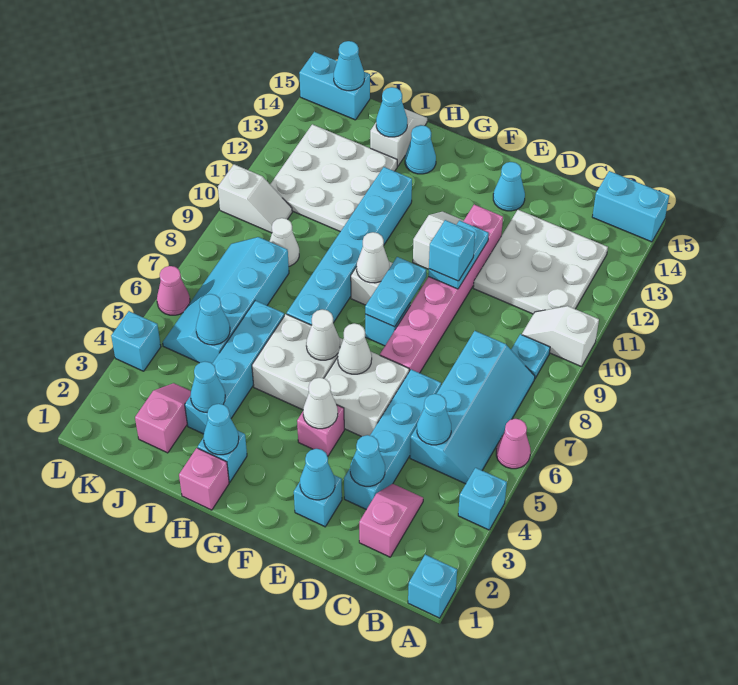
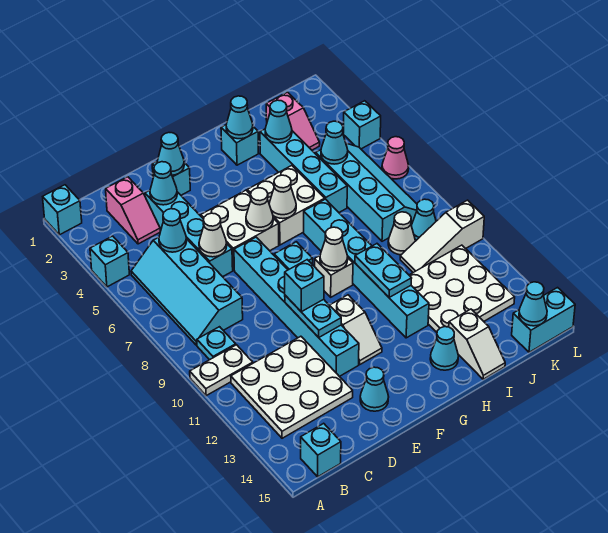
pink 1x1 cone [496,419,531,469] -> none
white 1x2 slope [522,306,599,367] -> white 1x2 plate [190,345,253,396]
cyan 1x2 brick [592,171,669,242] -> cyan 1x1 brick [301,423,341,477]
pink 1x6 brick [380,205,503,373] -> cyan 1x6 brick [234,237,359,377]
pink 1x1 brick [297,405,344,456] -> none
white 1x1 cone [303,378,338,429] -> white 1x1 cone moved to [199,213,227,257]
cyan 1x2 plate [365,257,426,327] -> cyan 1x2 plate moved to [355,244,412,297]
pink 1x1 brick [179,448,229,510] -> none
cyan 1x1 cone [376,87,407,137] -> cyan 1x1 cone moved to [411,199,436,240]
white 1x2 slope [218,164,292,233] -> white 1x3 slope [400,200,484,272]

